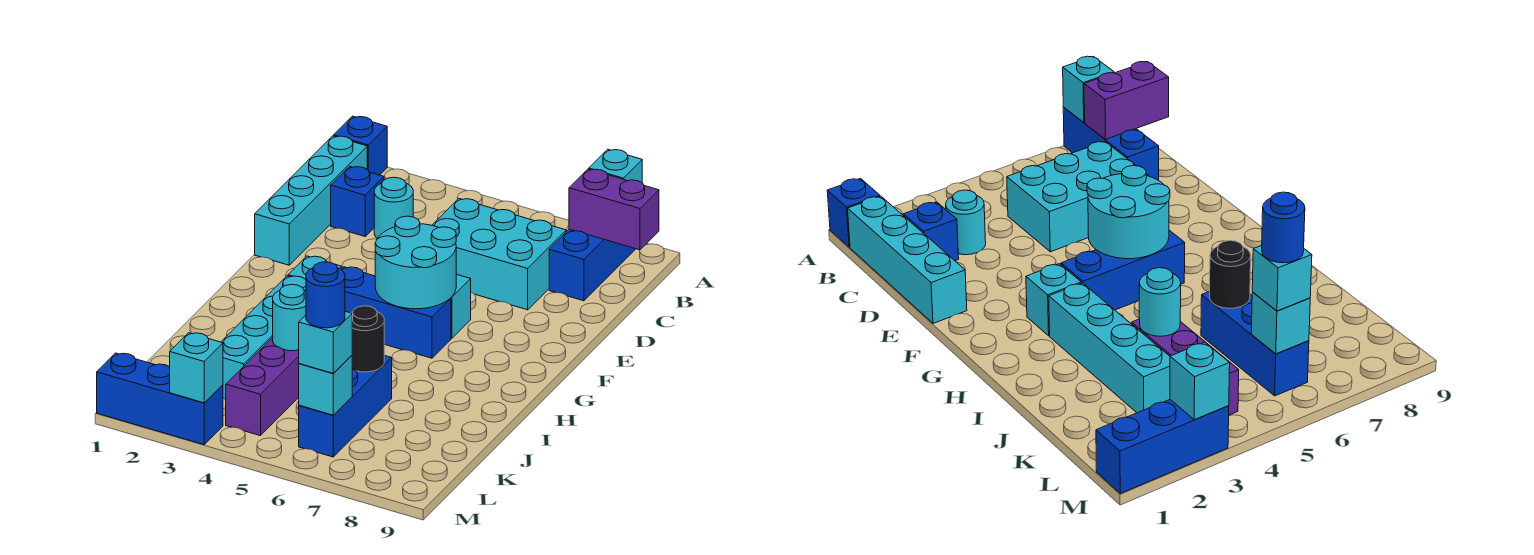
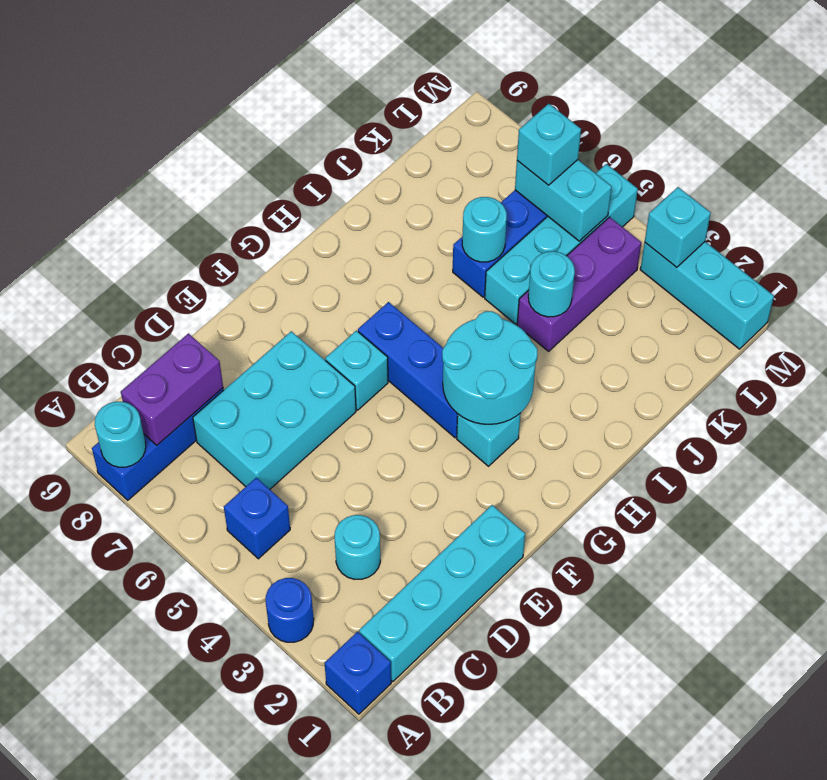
cyan 1x1 brick [589,149,642,183] -> cyan 1x1 round brick [95,401,146,467]
purple 1x2 brick [569,169,659,250] -> purple 1x2 brick turned to [121,334,223,445]
blue 1x1 brick [331,166,384,236] -> blue 1x1 brick moved to [224,478,290,559]
cyan 2x3 brick [432,199,566,310] -> cyan 2x3 brick turned to [193,331,356,489]
cyan 2x2 round brick [375,216,456,309] -> cyan 2x2 round brick moved to [442,311,537,424]
cyan 1x4 brick [221,276,306,399] -> cyan 1x4 brick moved to [485,164,638,324]
black 1x1 round brick [351,306,384,372] -> cyan 1x1 round brick [462,197,507,262]
cyan 1x1 brick [299,355,352,415] -> cyan 1x2 brick [515,160,612,241]
blue 1x1 round brick [306,262,345,328] -> blue 1x1 round brick moved to [266,578,314,642]
blue 1x3 brick [97,353,223,445] -> cyan 1x3 brick [640,242,774,349]

